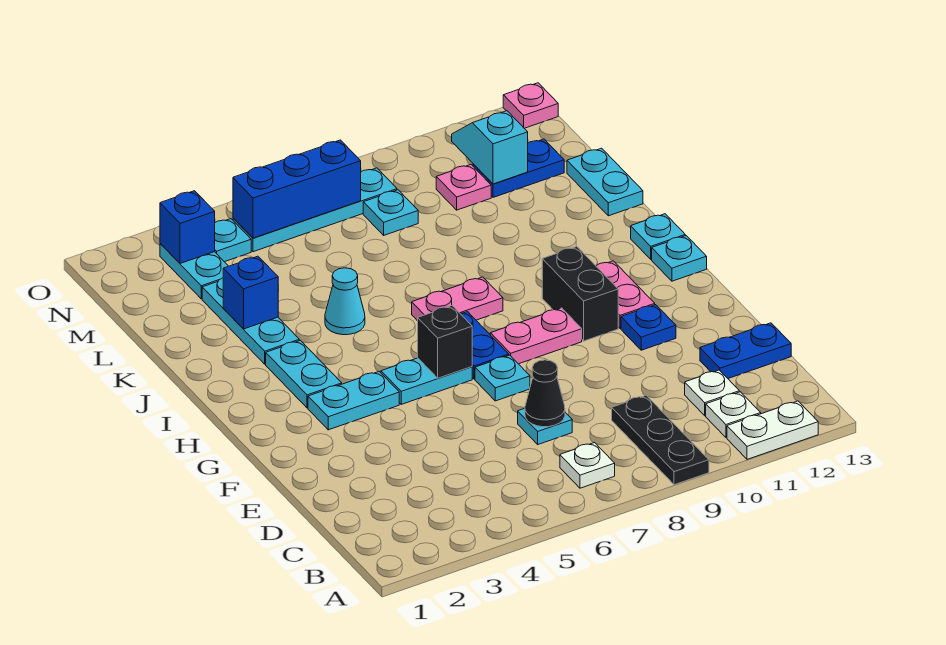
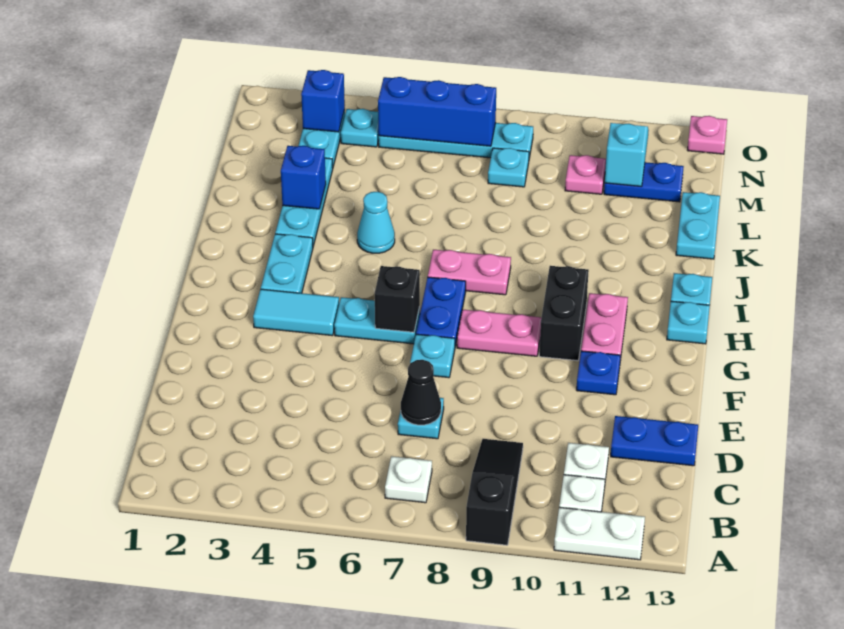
black 1x3 plate [612,395,709,485] -> black 1x3 slope [466,439,523,545]
cyan 1x2 plate [308,371,399,430] -> cyan 1x2 tile [253,289,339,336]

